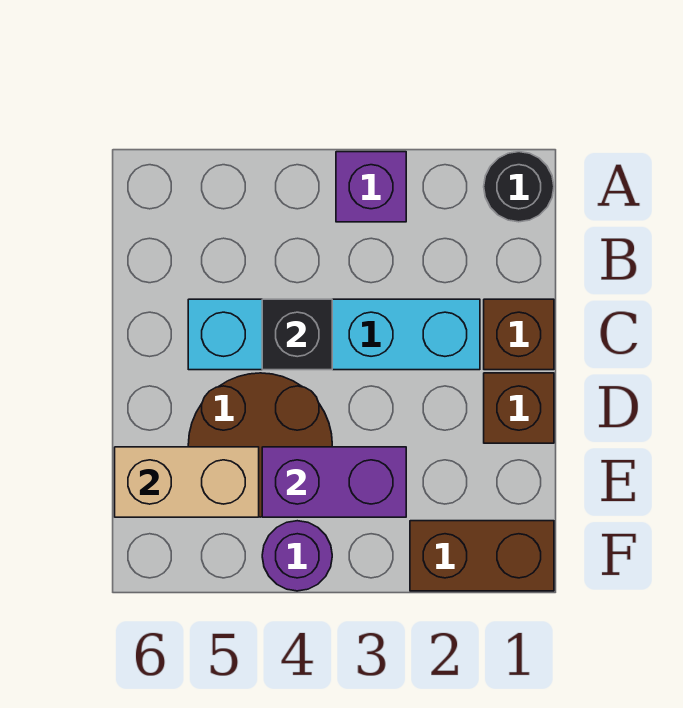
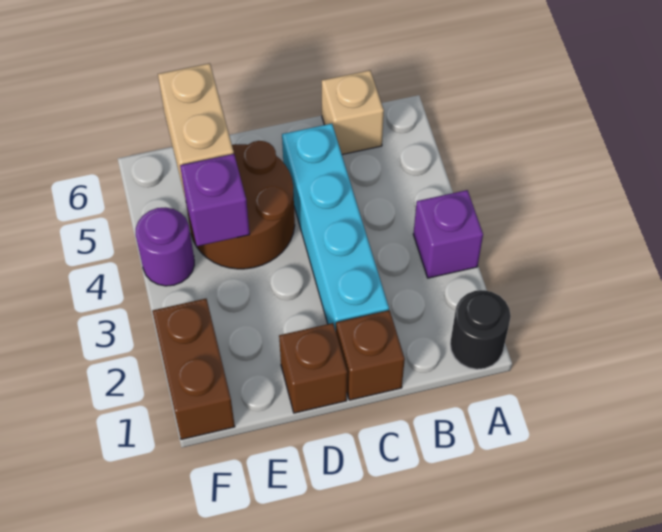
none -> tan 1x1 brick [322,70,384,155]
black 1x1 brick [262,299,332,370] -> none
purple 1x2 brick [262,447,406,517] -> purple 1x1 brick [180,154,250,246]

